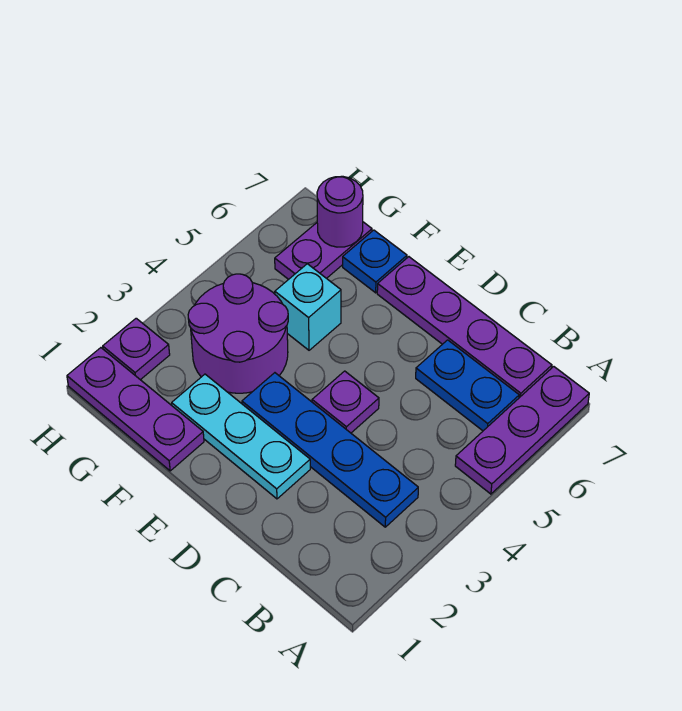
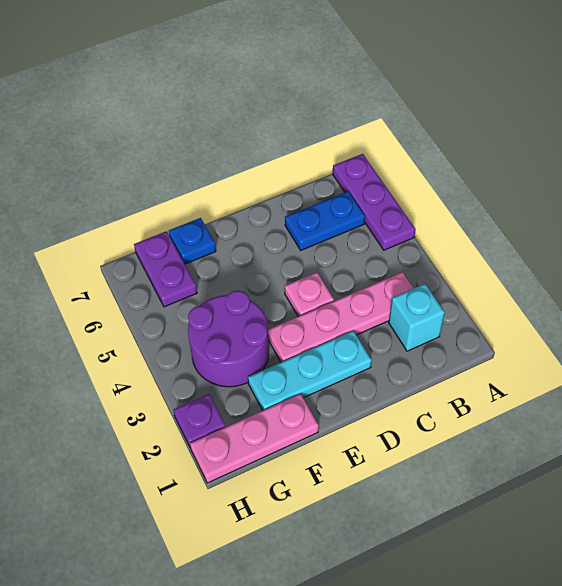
blue 1x4 plate [242,373,418,527] -> pink 1x4 plate [268,272,414,362]
purple 1x4 plate [377,257,552,398] -> none
purple 1x1 plate [312,371,379,433] -> pink 1x1 plate [285,272,334,316]
purple 1x3 plate [67,348,204,471] -> pink 1x3 plate [190,394,319,483]
cyan 1x1 brick [275,264,341,350] -> cyan 1x1 brick moved to [389,284,445,351]
purple 1x1 round brick [317,176,363,247] -> none

